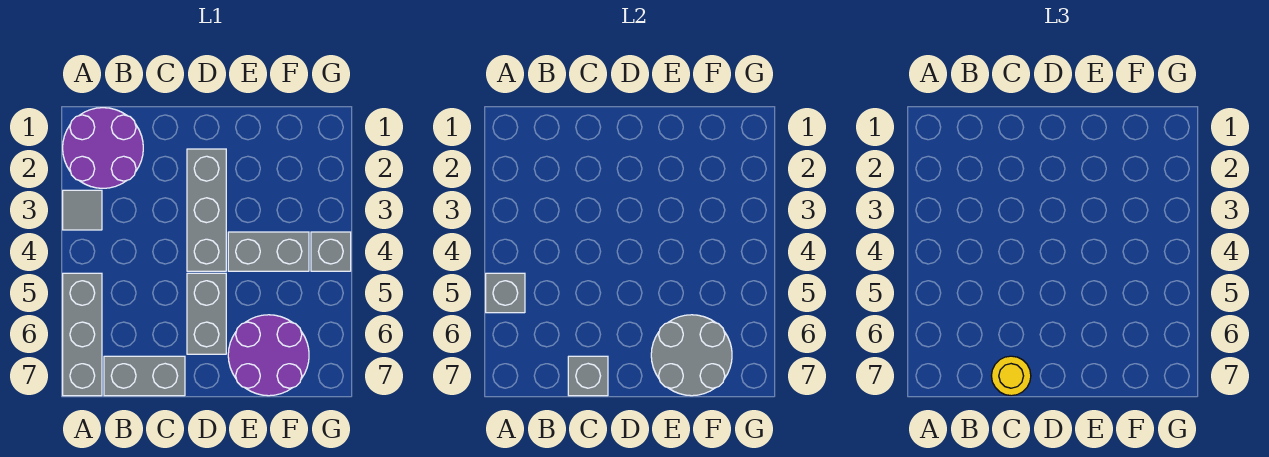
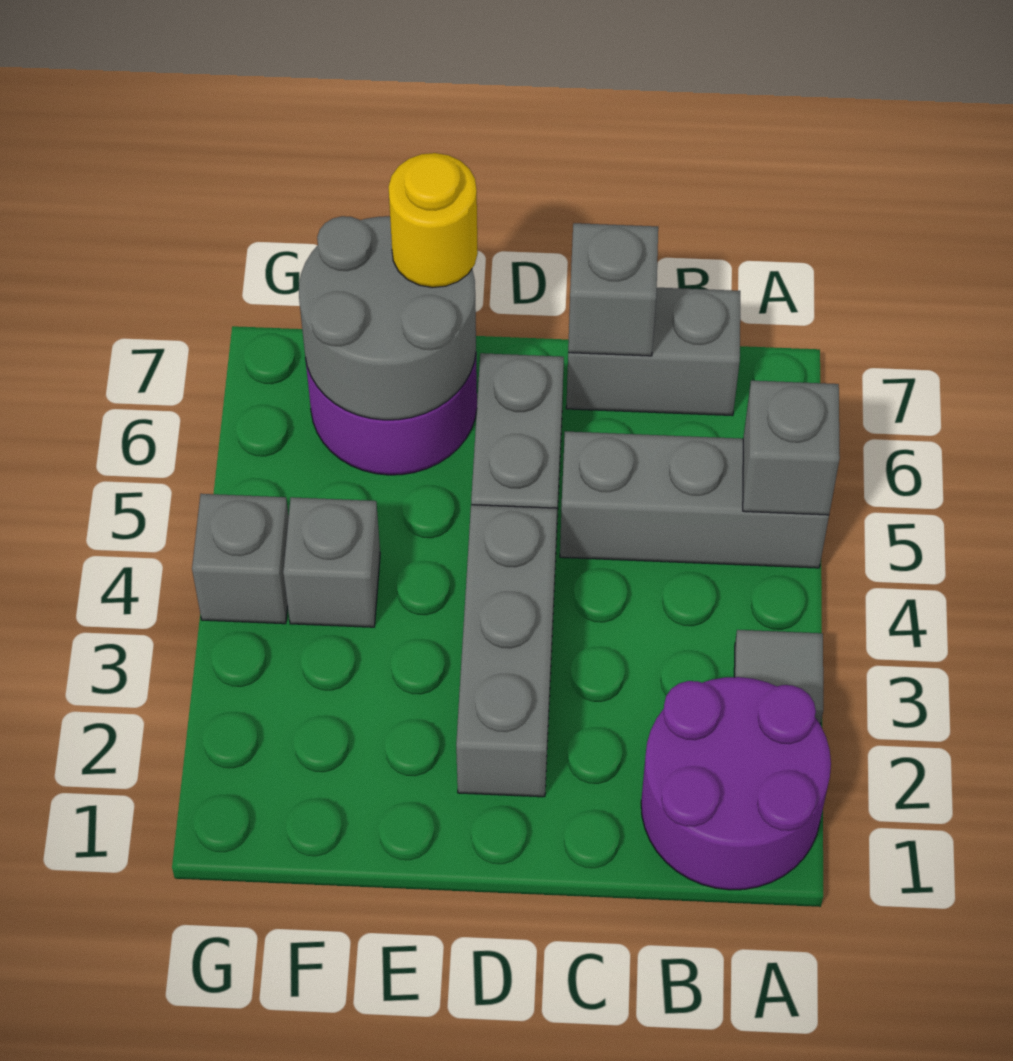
grey 1x3 brick [63,273,102,396] -> grey 1x3 brick turned to [560,431,829,568]
yellow 1x1 round brick [991,356,1031,396] -> yellow 1x1 round brick moved to [389,153,478,288]
grey 1x2 brick [228,232,309,271] -> grey 1x1 brick [283,497,380,627]

